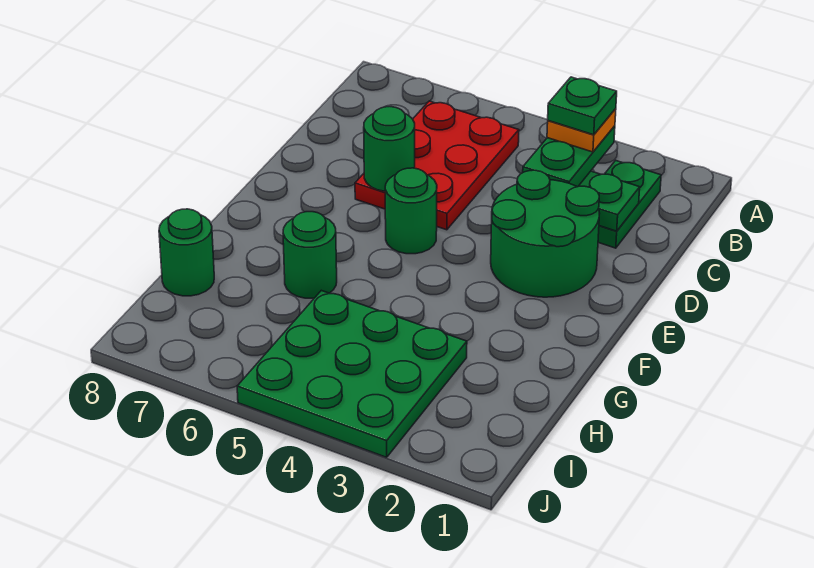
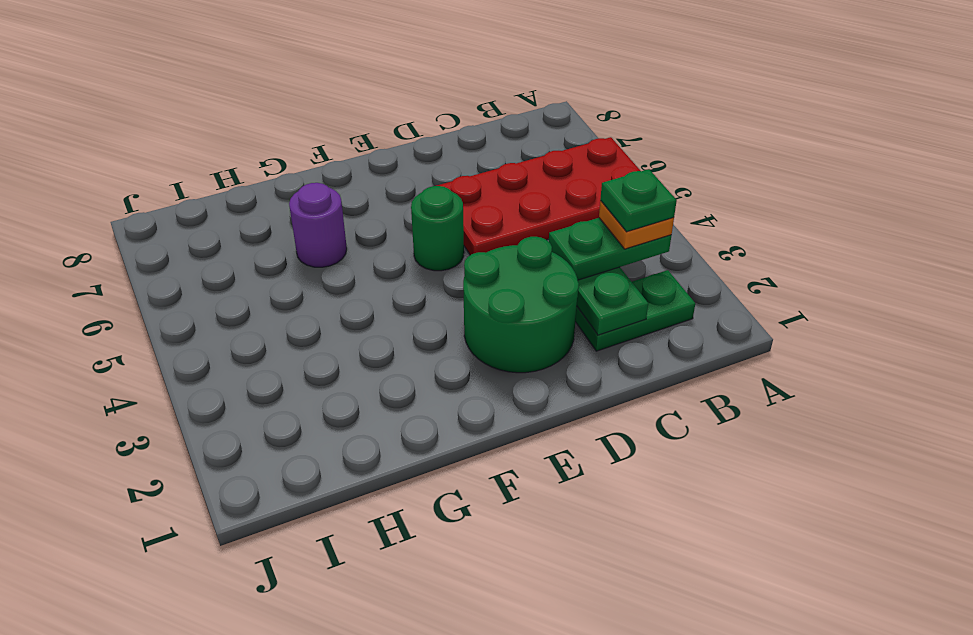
red 2x3 plate [355,101,519,230] -> red 2x4 plate [437,137,640,255]
green 1x1 round brick [364,107,415,191] -> none
green 1x1 round brick [283,212,337,298] -> purple 1x1 round brick [289,183,347,267]
green 3x3 plate [237,290,467,457] -> none
green 1x1 round brick [159,209,214,296] -> none

